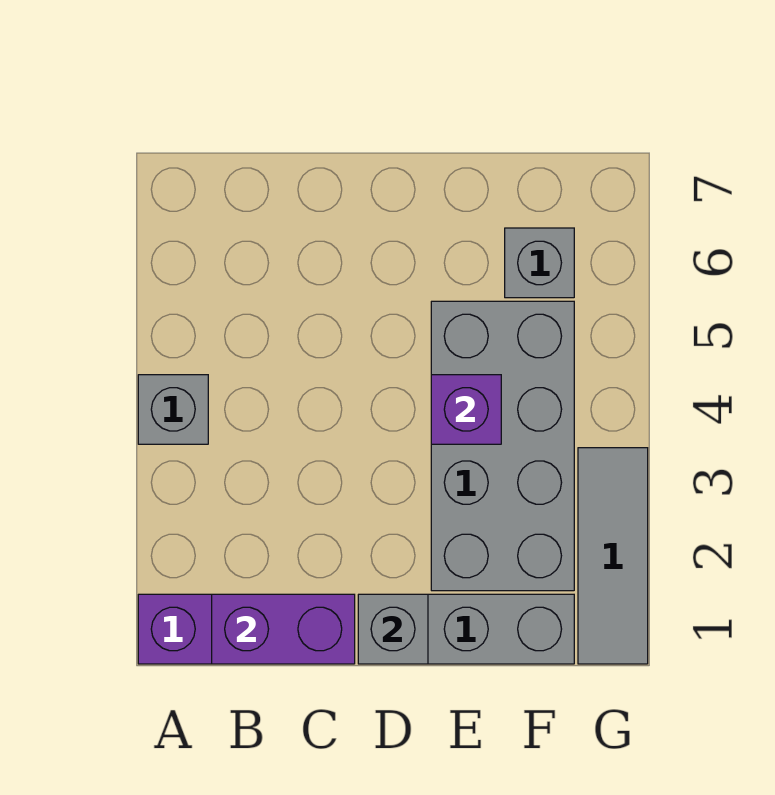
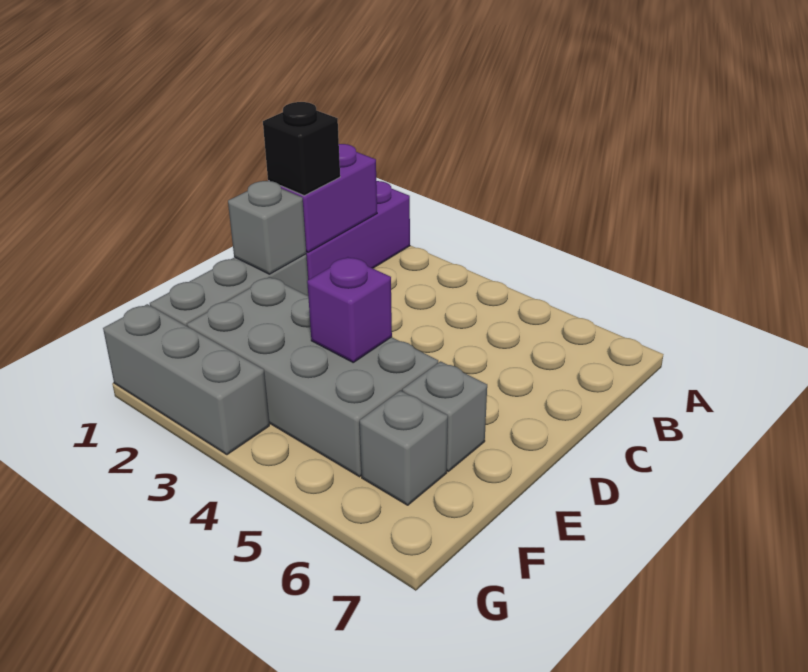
grey 1x1 brick [138,375,208,444] -> grey 1x1 brick moved to [402,361,487,471]
none -> black 1x1 brick [263,102,340,196]
grey 1x3 tile [578,448,648,664] -> grey 1x3 brick [103,304,269,455]

